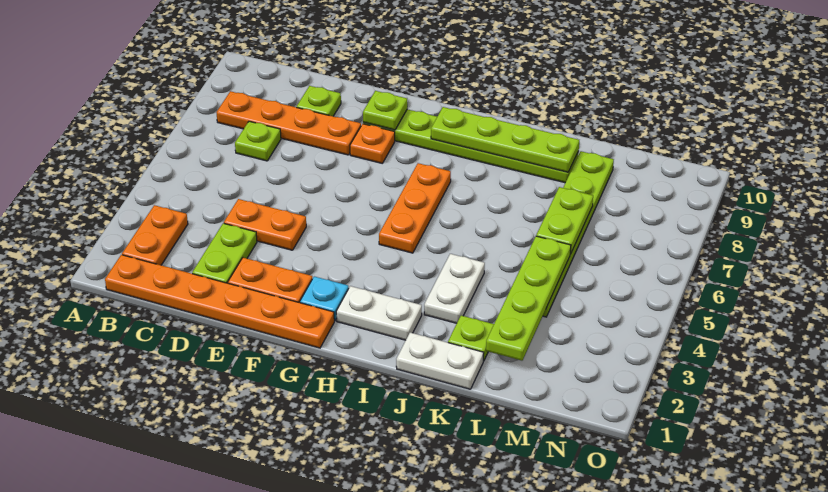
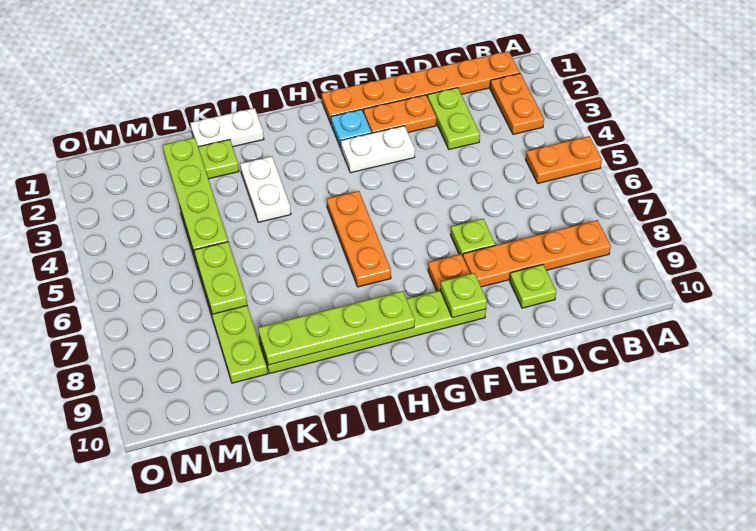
lime 1x1 plate [235,121,281,161] -> lime 1x1 plate moved to [451,219,495,256]
orange 1x2 plate [224,199,306,250] -> orange 1x2 plate moved to [526,136,602,183]
white 1x2 plate [336,286,422,340] -> white 1x2 plate moved to [341,126,415,173]

